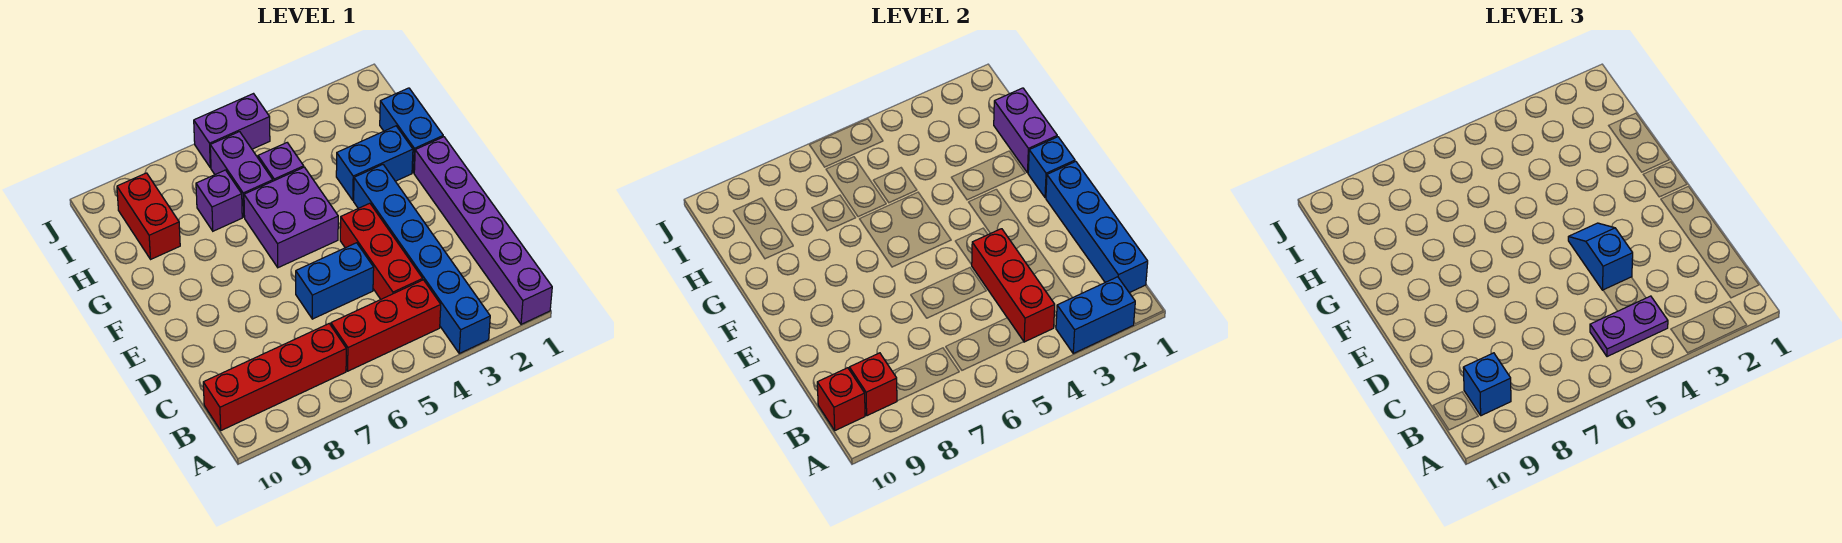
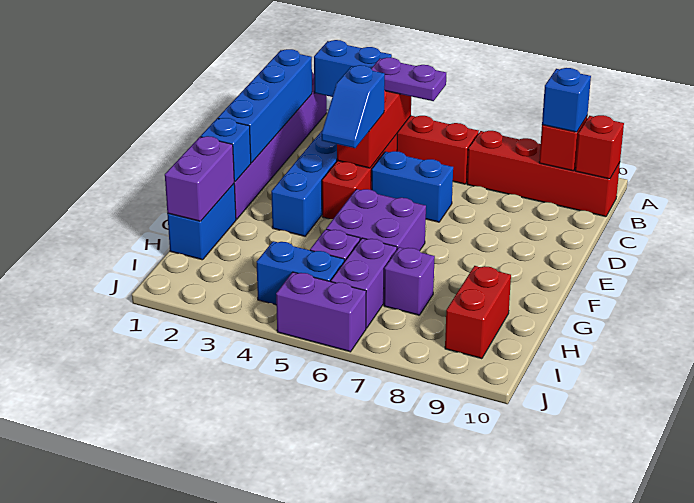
blue 1x2 brick [336,126,413,200] -> blue 1x2 brick moved to [257,241,344,305]

